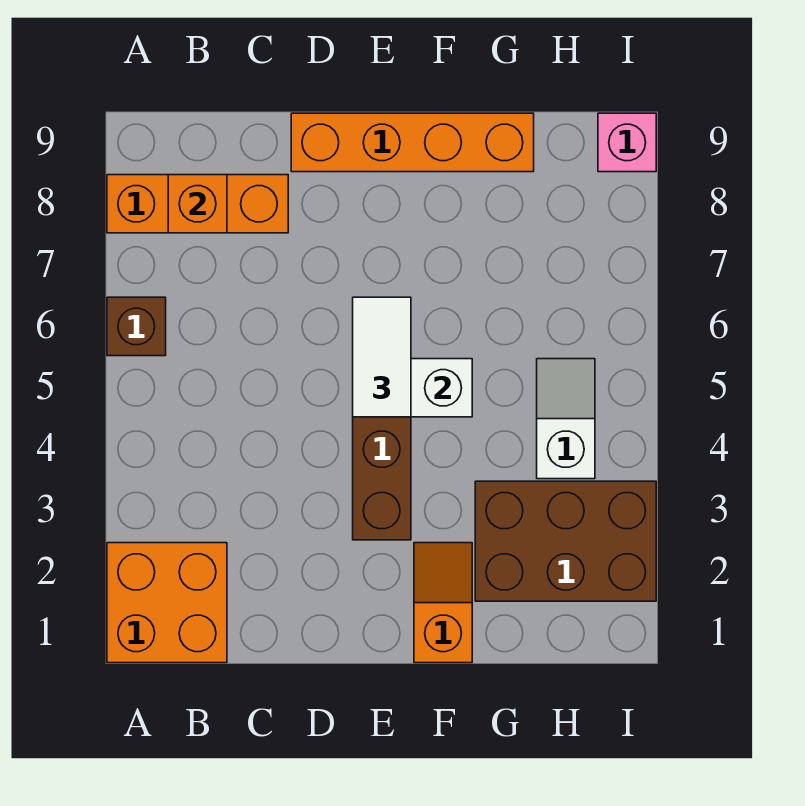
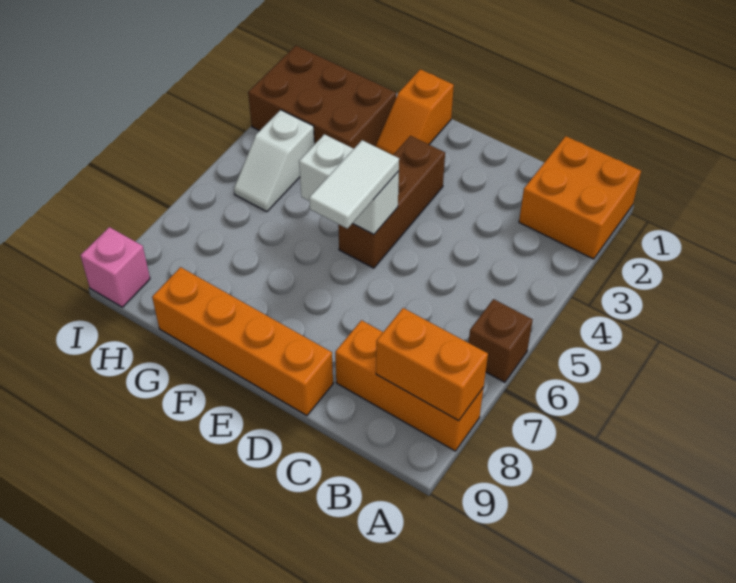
orange 1x1 brick [168,175,227,233] -> orange 1x2 brick [376,308,488,421]

